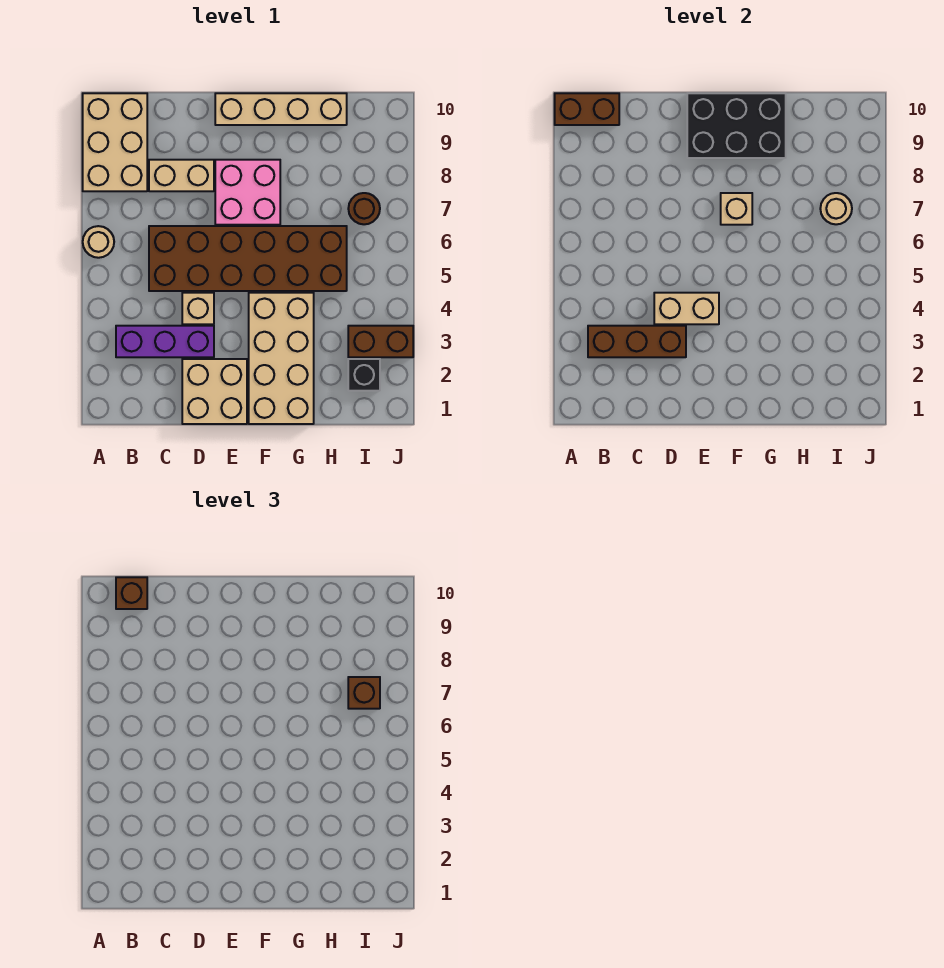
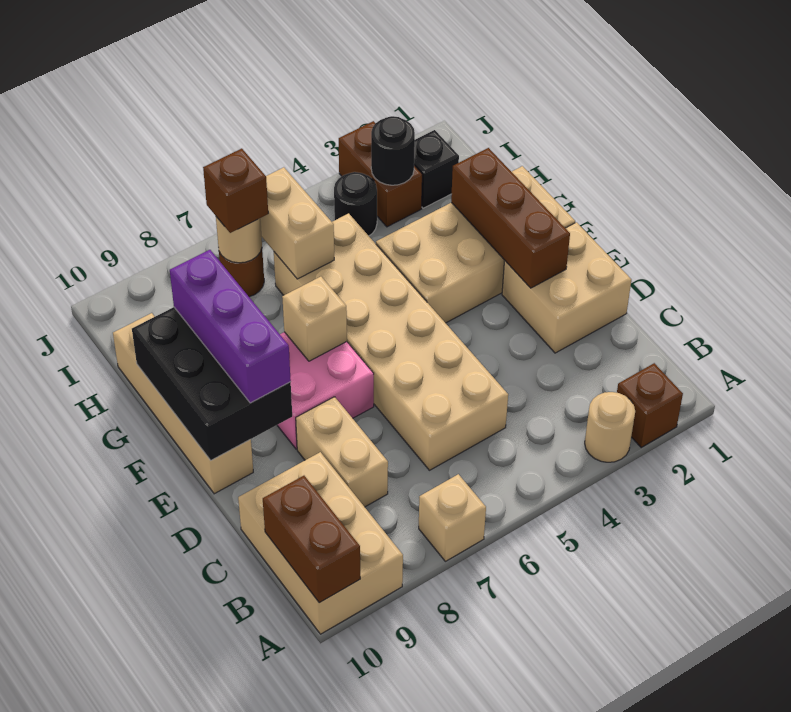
tan 1x1 round brick [83,226,114,258] -> tan 1x1 round brick moved to [585,392,635,462]
tan 2x3 brick [83,93,147,191] -> tan 2x3 brick turned to [238,452,403,634]
purple 1x3 brick [116,326,214,357] -> purple 1x3 brick moved to [170,250,291,403]
brown 1x3 brick [588,326,686,357] -> brown 1x3 brick moved to [451,148,570,288]
brown 1x1 brick [116,577,147,609] -> brown 1x1 brick moved to [617,363,683,448]
brown 2x6 brick [149,226,347,291] -> tan 2x6 brick [274,213,508,470]
tan 1x1 brick [182,293,214,324] -> tan 1x1 brick moved to [419,474,486,561]
tan 1x2 brick [654,293,719,324] -> tan 1x2 brick moved to [260,167,334,279]
none -> black 1x1 round brick [371,116,415,185]
none -> black 1x1 round brick [334,172,377,236]

